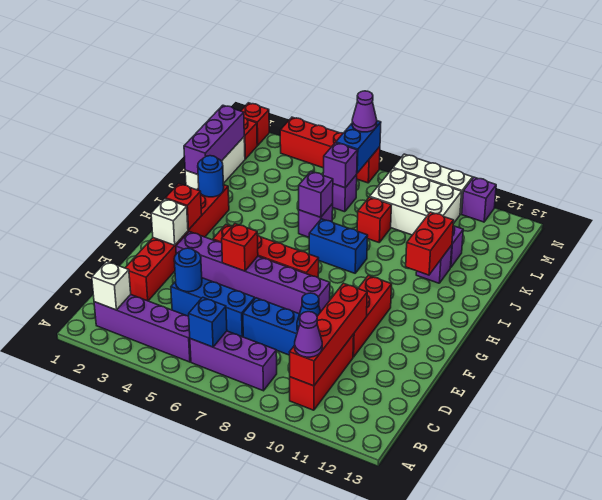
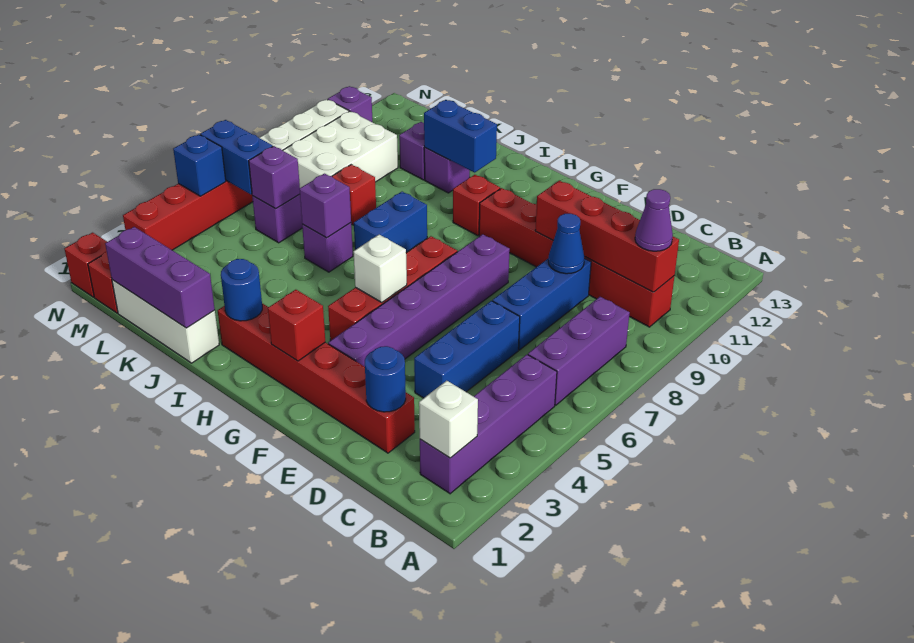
blue 1x1 brick [189,297,227,347] -> blue 1x1 brick moved to [173,135,226,196]
blue 1x1 round brick [174,248,202,292] -> blue 1x1 round brick moved to [365,346,406,412]
white 1x1 brick [151,199,188,245] -> white 1x1 brick moved to [353,235,407,302]
red 1x1 brick [222,224,258,271] -> red 1x1 brick moved to [453,175,500,236]
red 1x2 brick [406,212,454,275] -> blue 1x2 brick [424,100,497,172]
purple 1x1 cone [352,91,377,132] -> none

